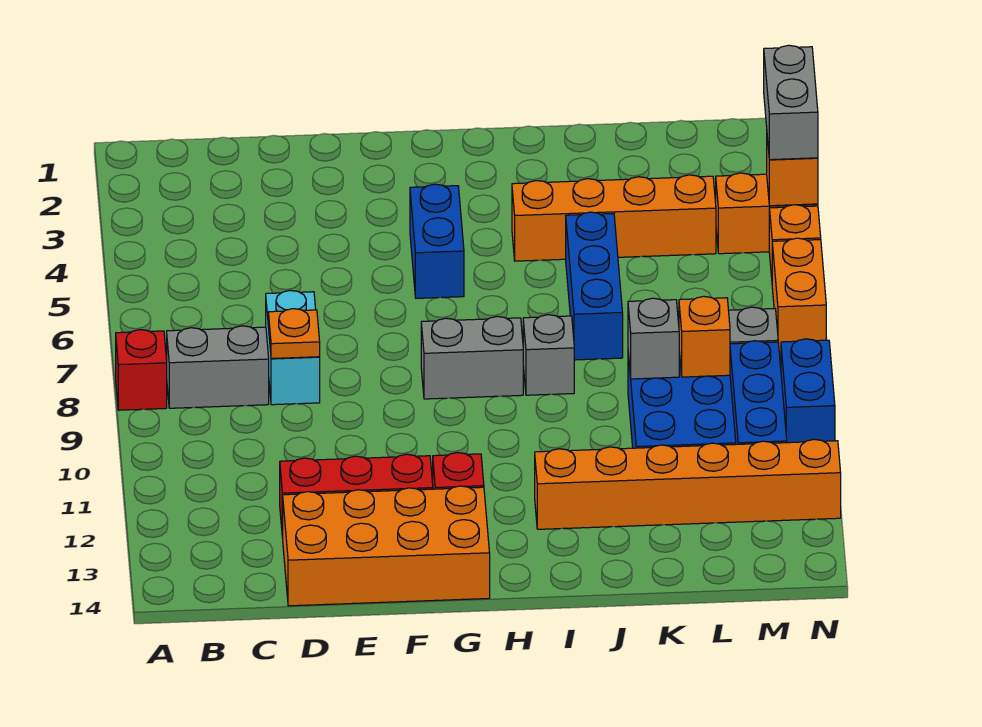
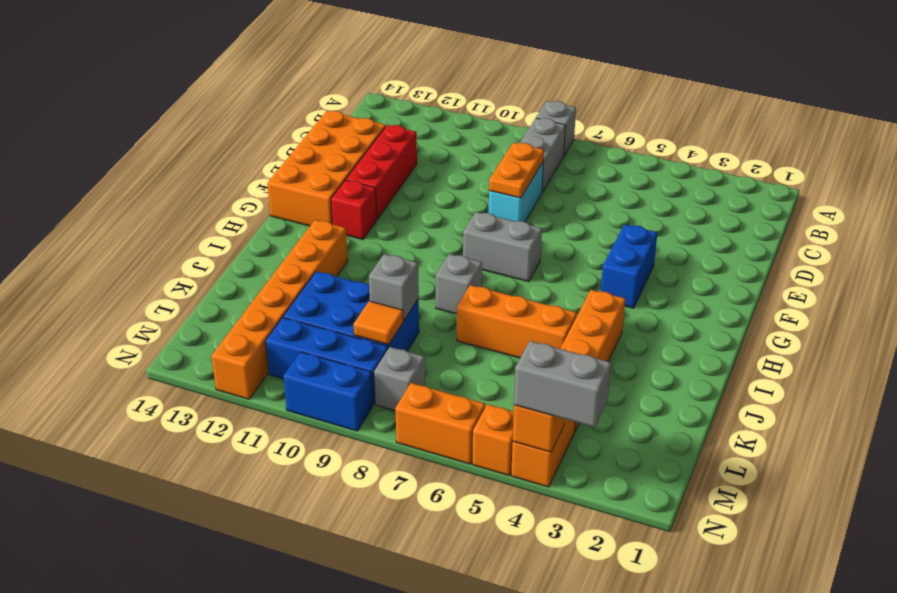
red 1x1 brick [116,330,167,410] -> grey 1x1 brick [536,101,576,155]
cyan 1x2 brick [266,290,320,405] -> cyan 1x2 brick turned to [489,161,544,222]
orange 1x1 plate [268,309,320,359] -> orange 1x2 plate [489,143,544,198]
blue 1x2 brick [410,184,464,298] -> blue 1x2 brick turned to [601,224,657,308]
grey 1x2 brick [421,317,523,399] -> grey 1x2 brick turned to [463,212,542,282]
blue 1x3 brick [566,212,623,360] -> orange 1x3 brick [457,285,577,358]
orange 1x1 brick [679,296,730,377] -> orange 1x1 tile [354,301,404,345]

